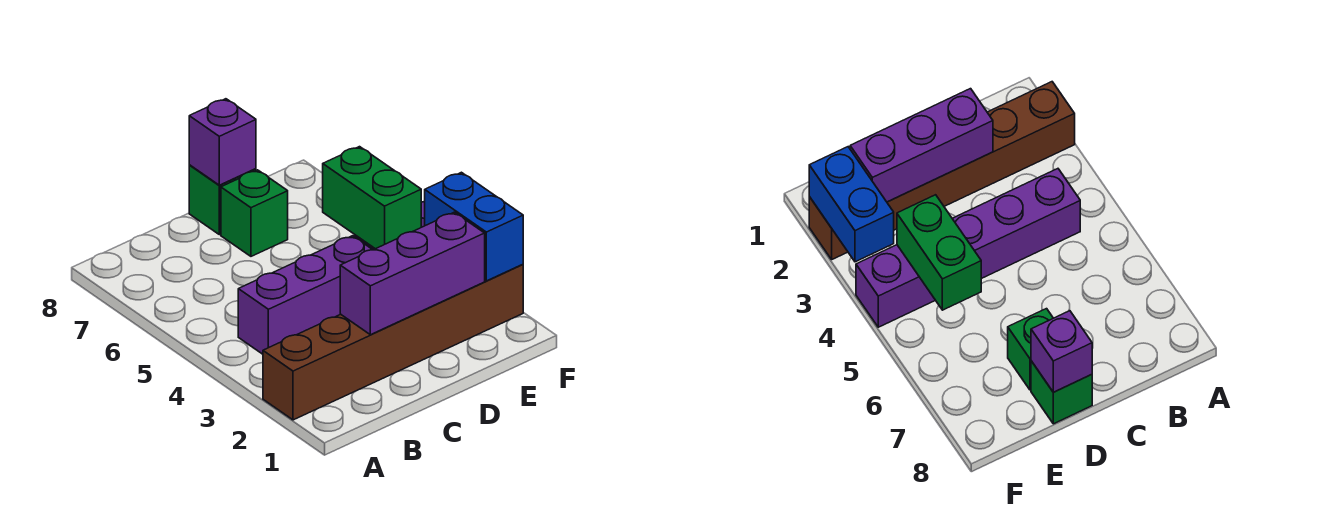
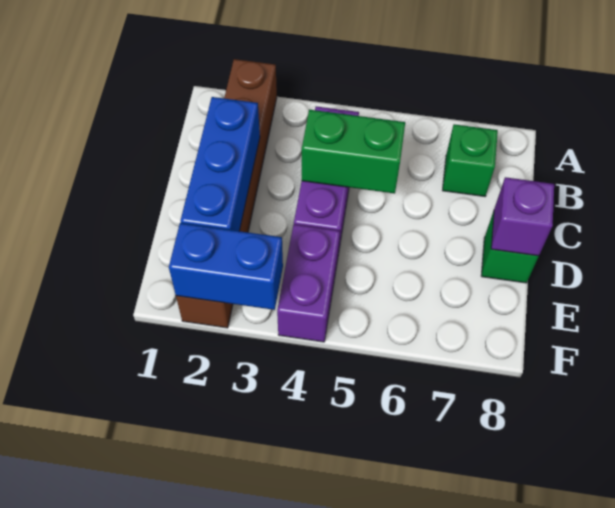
purple 1x3 brick [340,212,485,335] -> blue 1x3 brick [180,97,260,231]
green 1x1 brick [221,170,288,256] -> green 1x1 brick moved to [443,124,498,196]
green 1x2 brick [323,147,421,249] -> green 1x2 brick moved to [302,110,405,193]

